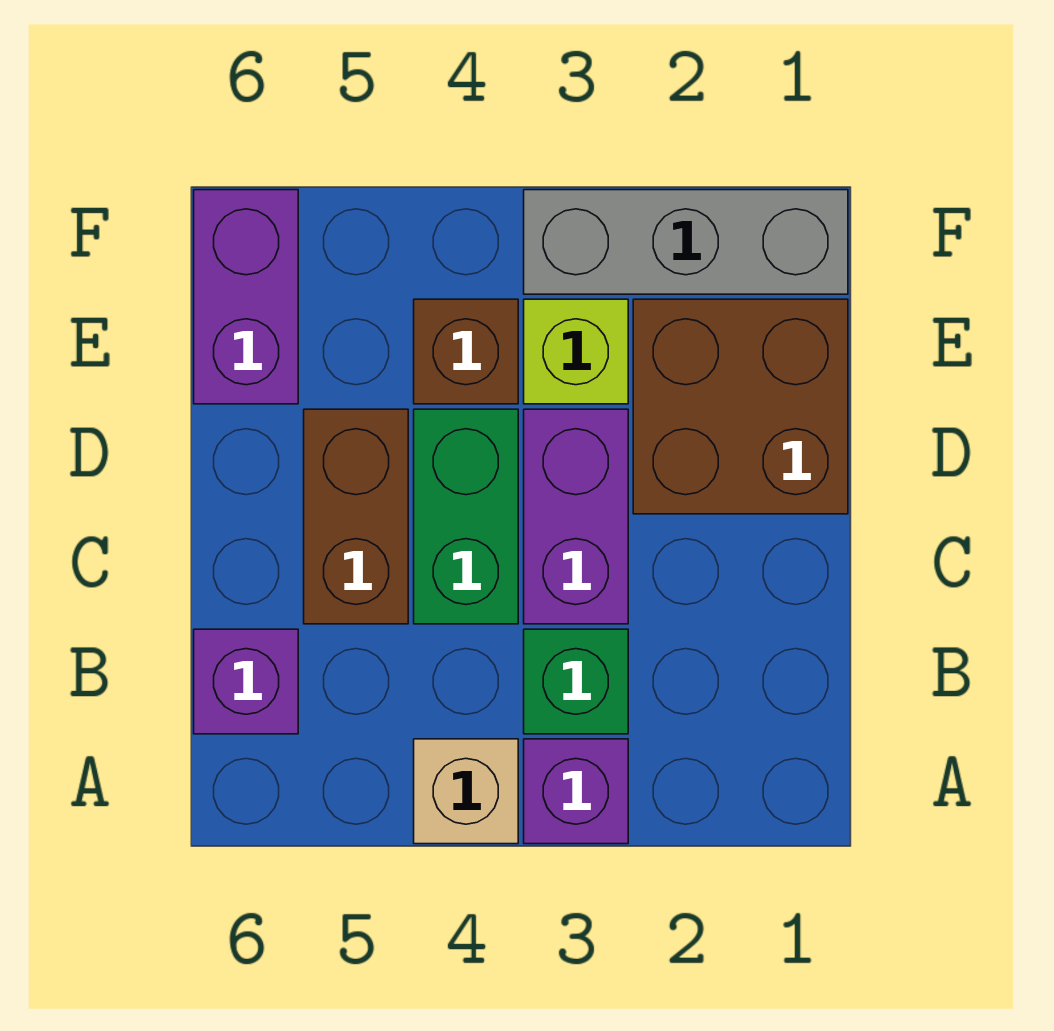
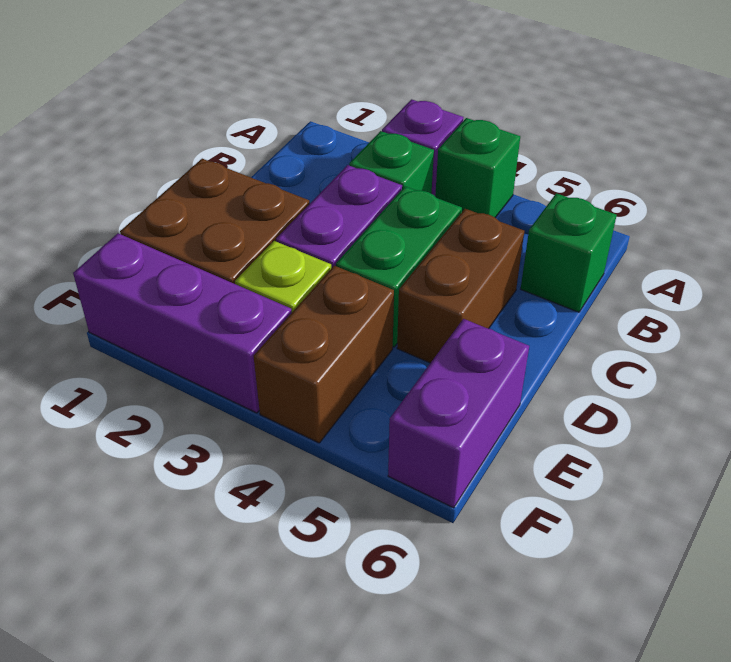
tan 1x1 brick [414,739,518,844] -> green 1x1 brick [435,118,520,218]
purple 1x1 brick [194,629,298,734] -> green 1x1 brick [521,193,617,312]
brown 1x1 brick [414,299,518,404] -> brown 1x2 brick [253,266,394,443]
grey 1x3 brick [524,190,848,294] -> purple 1x3 brick [73,233,292,413]

